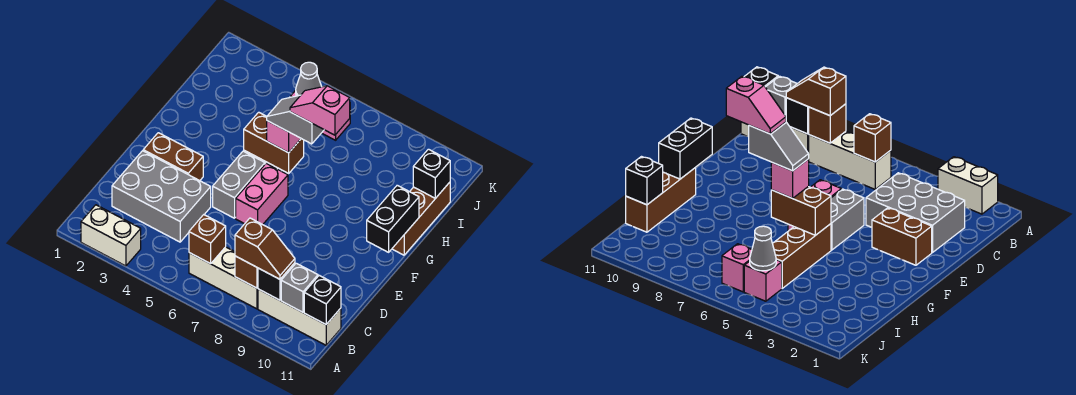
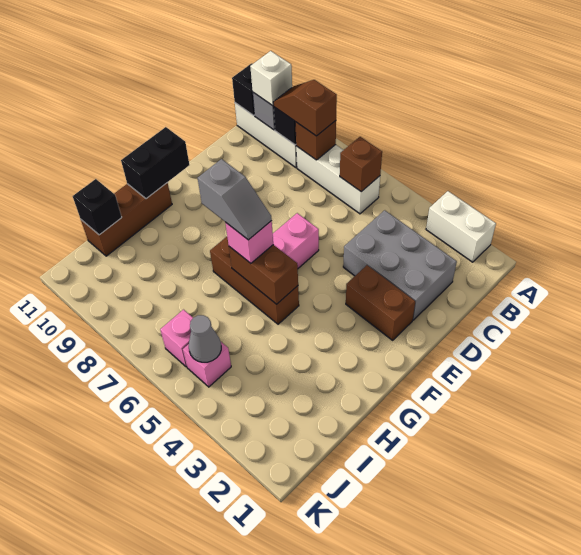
none -> white 1x1 brick [250,51,292,106]
grey 1x2 brick [213,151,265,218] -> none
brown 1x3 brick [772,224,831,288] -> brown 1x3 brick turned to [210,237,299,324]
pink 1x2 slope [290,86,350,135] -> none

